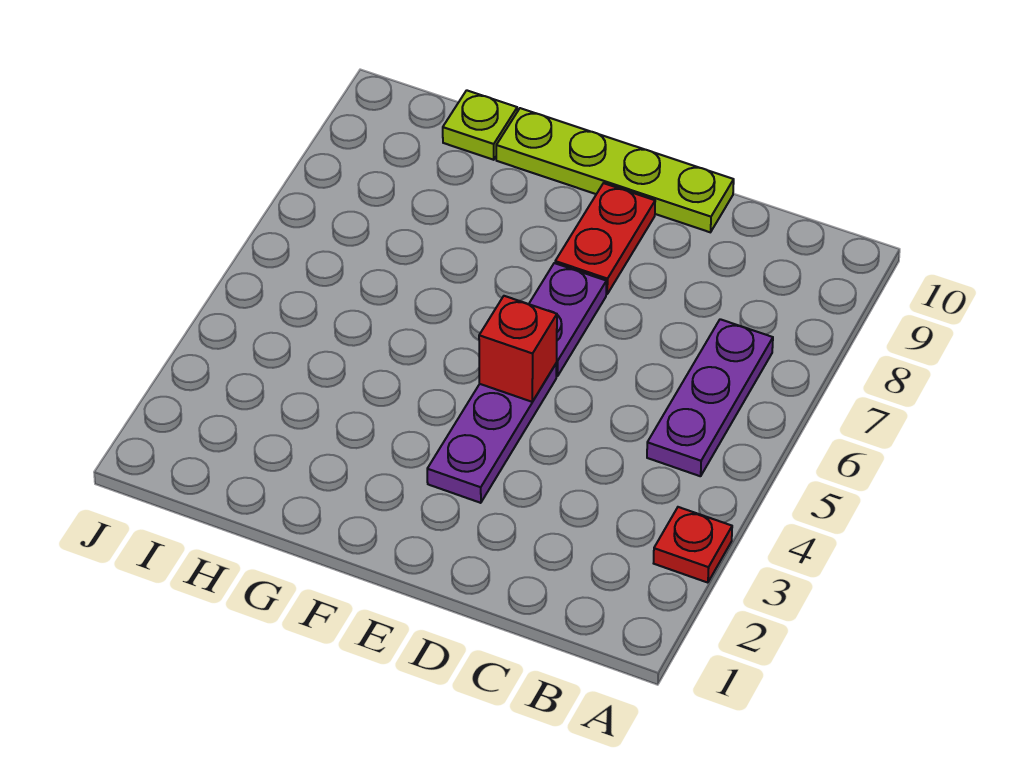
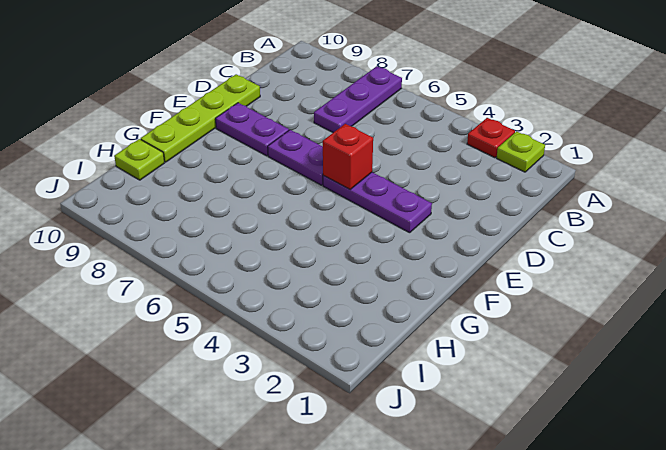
none -> lime 1x1 plate [497,131,545,172]
purple 1x3 plate [647,319,773,476] -> purple 1x3 plate turned to [314,66,402,133]
red 1x2 plate [555,183,655,294] -> purple 1x2 plate [215,103,289,156]

